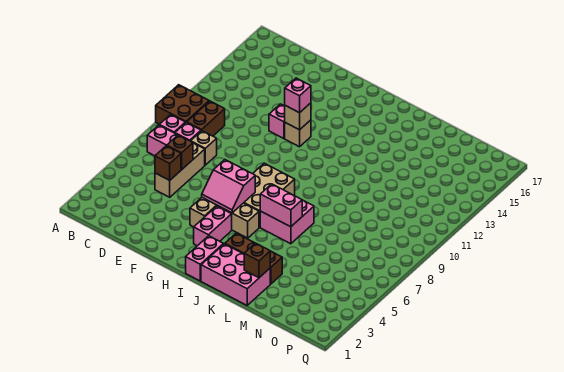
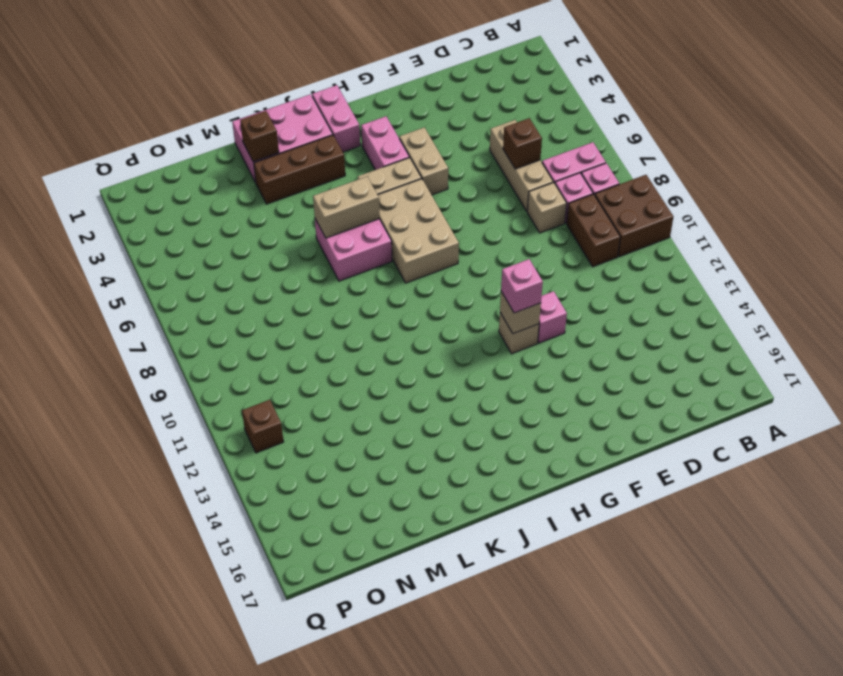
brown 1x1 brick [155,146,181,180] -> brown 1x1 brick moved to [242,400,284,453]
pink 2x2 slope [202,160,255,213] -> none
pink 1x2 brick [260,184,302,227] -> tan 1x2 brick [313,177,379,238]

